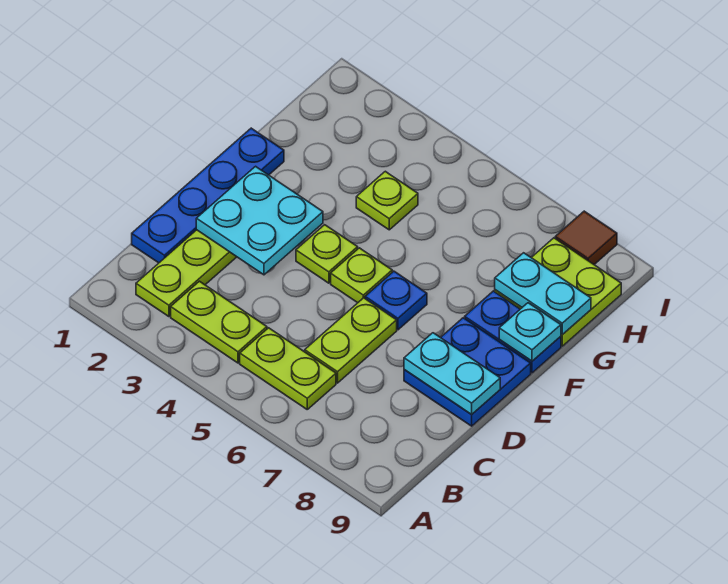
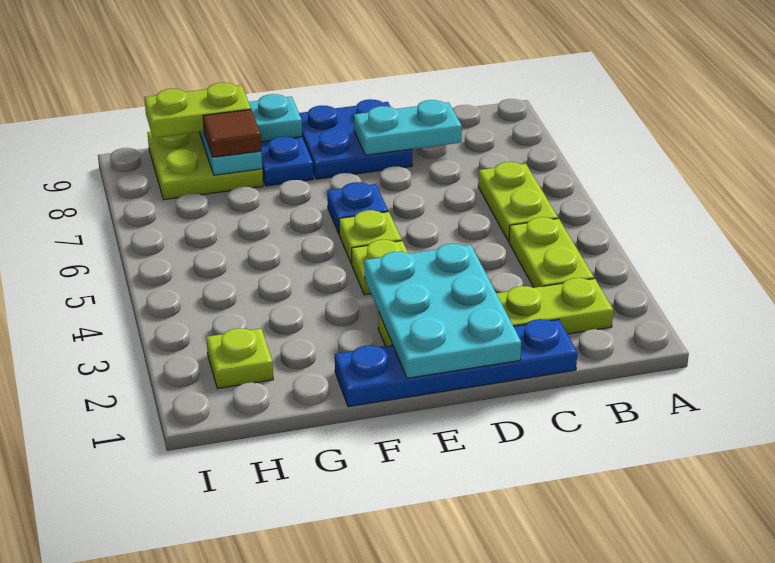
lime 1x2 plate [305,298,397,383] -> lime 1x2 plate moved to [144,83,251,138]
cyan 2x2 plate [196,166,323,275] -> cyan 2x3 plate [364,244,521,378]
cyan 1x2 plate [404,333,500,415] -> cyan 1x2 plate turned to [354,100,462,155]
lime 1x1 plate [356,171,418,230] -> lime 1x1 plate moved to [206,328,273,389]
brown 1x1 tile [555,211,617,264] -> brown 1x1 tile moved to [203,110,262,157]

